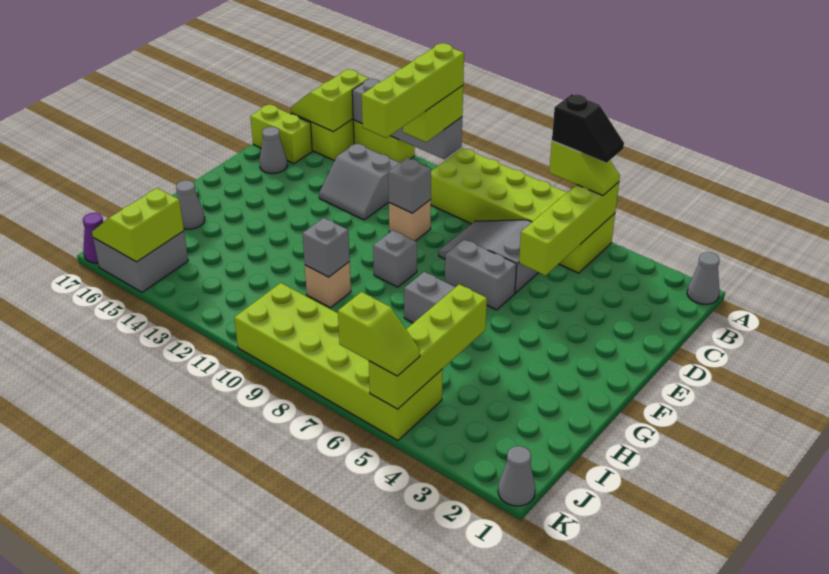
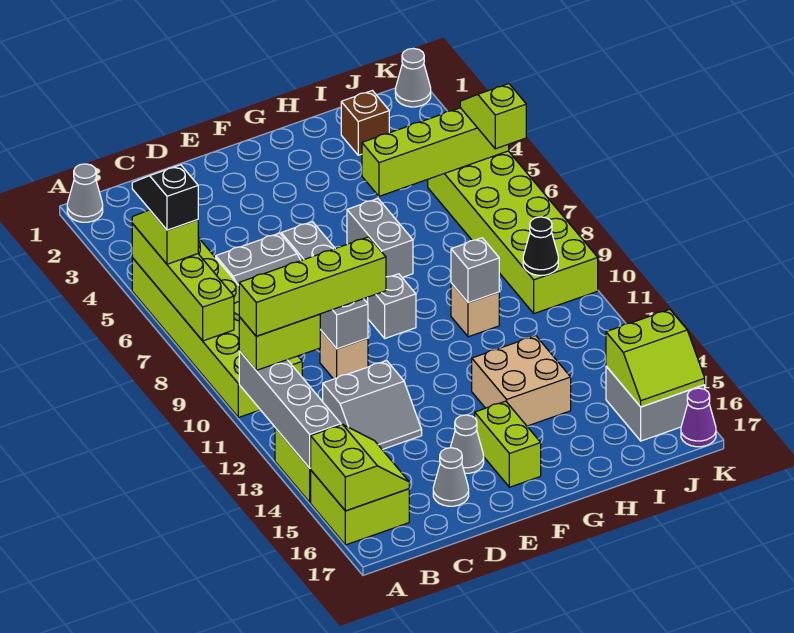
lime 1x4 brick [519,182,619,276] -> lime 1x4 brick turned to [132,224,234,341]
lime 2x2 slope [291,69,369,132] -> lime 2x2 slope turned to [310,425,409,511]
grey 2x2 slope [319,143,399,220] -> grey 2x2 slope turned to [323,361,422,450]
lime 1x2 brick [250,104,312,163] -> lime 1x2 brick moved to [475,401,541,487]
none -> tan 2x2 brick [472,336,571,426]
grey 1x1 cone [176,180,205,229] -> grey 1x1 cone moved to [450,415,484,473]
none -> brown 1x1 brick [341,91,389,155]
none -> black 1x1 cone [523,217,558,275]

